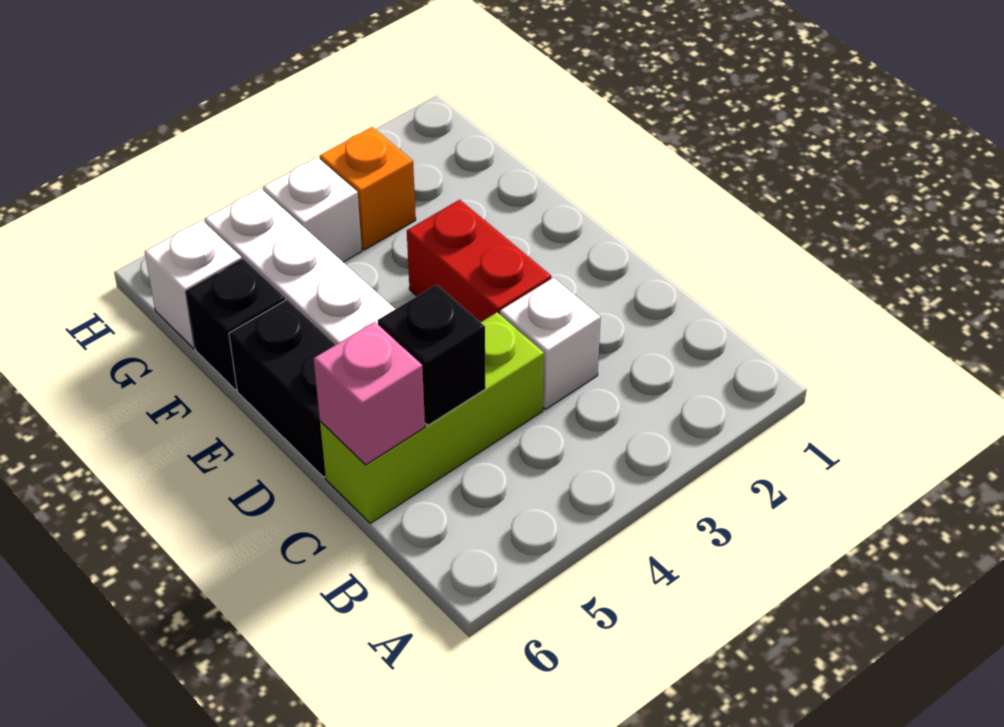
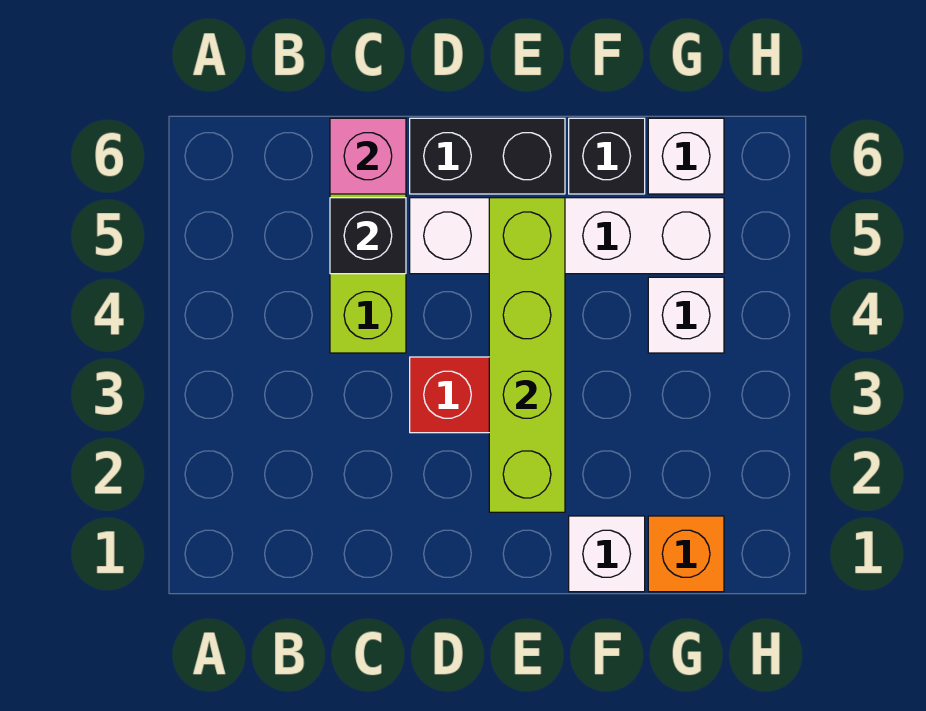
white 1x1 brick [500,278,601,409] -> white 1x1 brick moved to [569,516,645,592]
none -> lime 1x4 brick [489,198,565,512]
orange 1x1 brick [320,127,416,250] -> orange 1x1 brick moved to [648,516,724,592]

